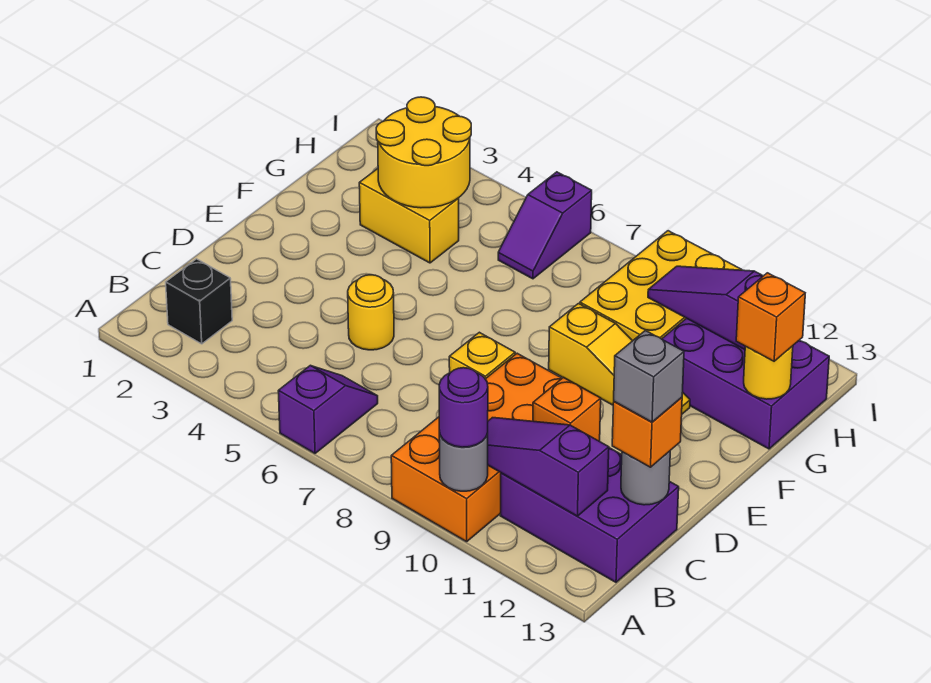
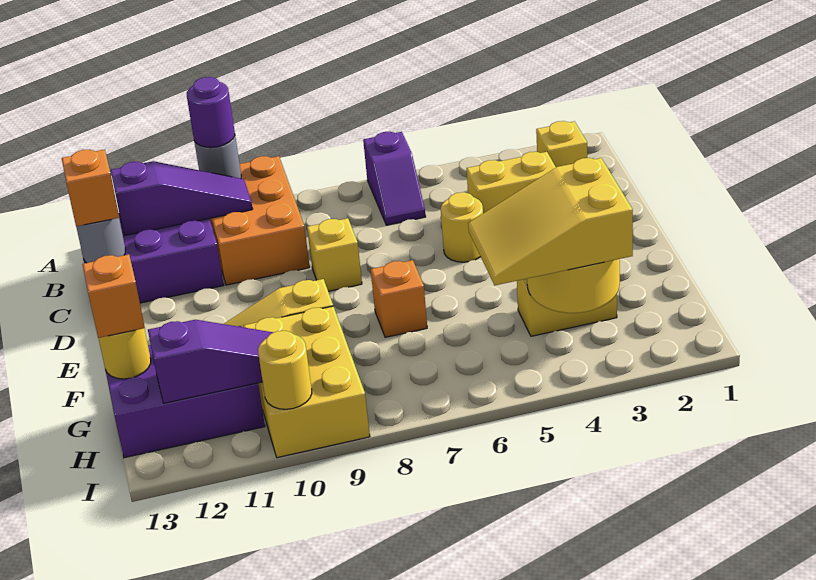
orange 2x4 brick [391,353,562,542] -> orange 2x3 brick [210,156,310,285]
black 1x1 brick [166,259,232,344] -> yellow 1x1 brick [536,121,587,167]
none -> yellow 1x2 brick [467,152,556,213]
orange 1x1 brick [533,378,601,441] -> orange 1x1 brick moved to [371,260,427,337]
grey 1x1 brick [614,331,684,422] -> none
none -> yellow 2x3 slope [468,158,633,285]
purple 1x2 slope [498,172,592,279] -> none
none -> yellow 1x1 round brick [258,331,312,409]

